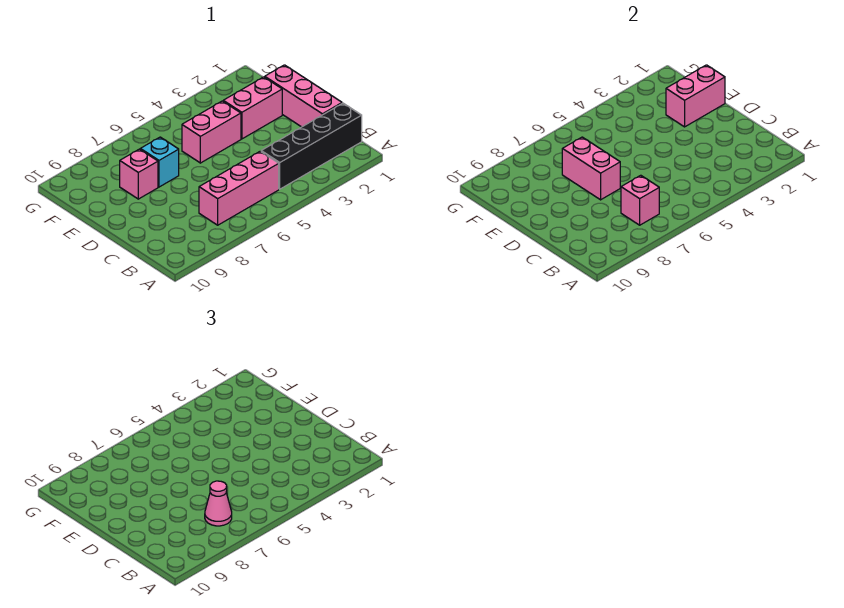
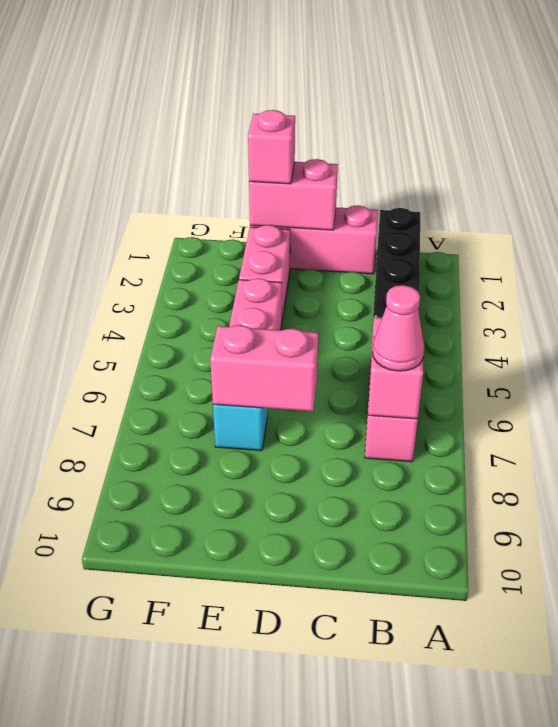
pink 1x2 brick [666,65,725,127] -> pink 1x2 brick turned to [249,159,338,230]
pink 1x1 brick [120,149,158,199] -> pink 1x1 brick moved to [248,110,295,184]

